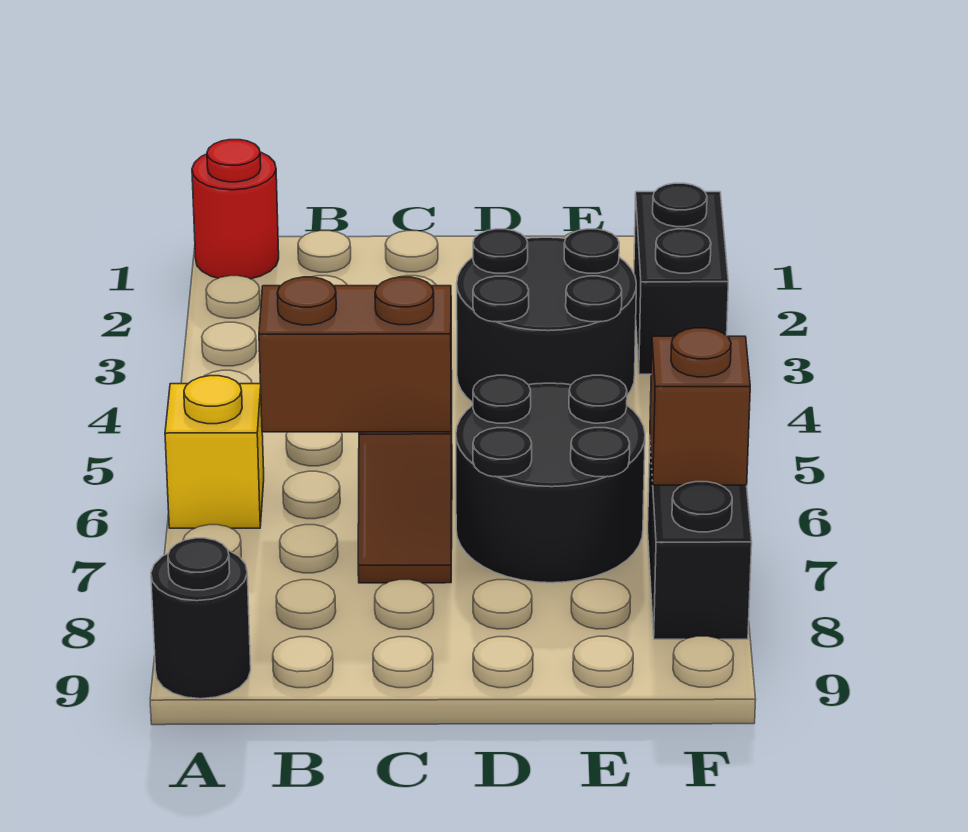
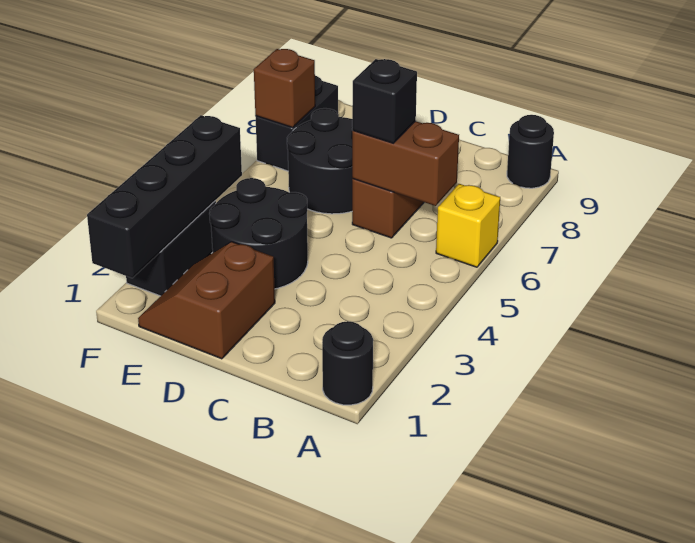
red 1x1 round brick [192,140,279,279] -> black 1x1 round brick [322,321,373,405]
none -> black 1x1 brick [352,59,417,143]
none -> brown 2x2 slope [138,242,275,359]
none -> black 1x4 brick [87,115,242,278]

